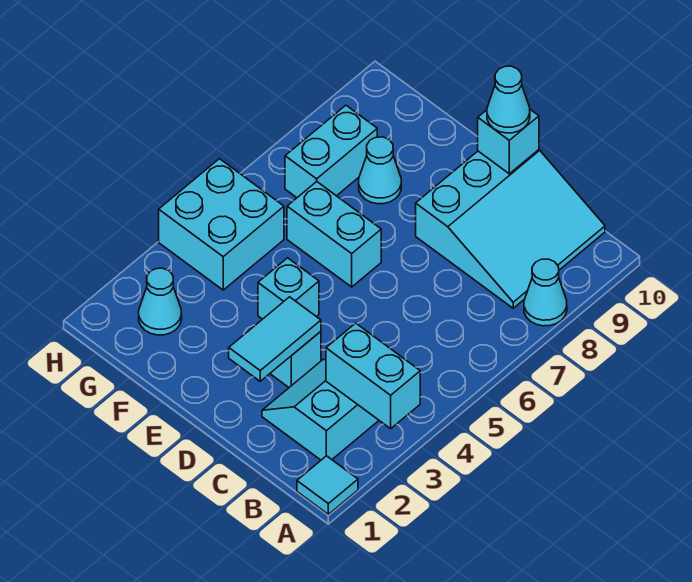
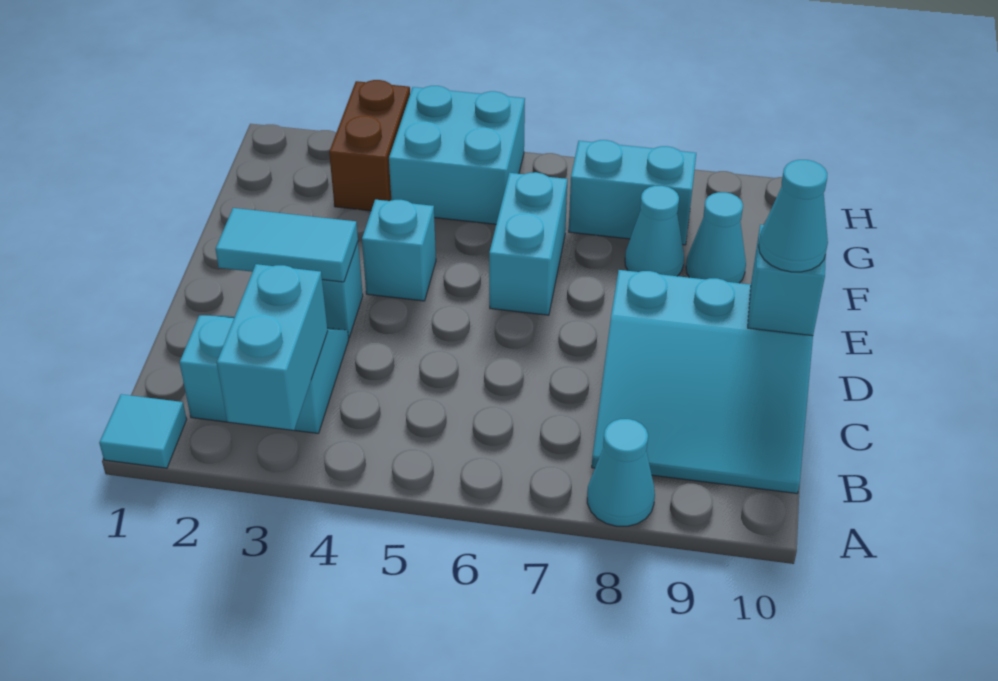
cyan 1x1 cone [139,268,182,335] -> cyan 1x1 cone moved to [686,192,746,283]
none -> brown 1x2 brick [329,80,410,211]

